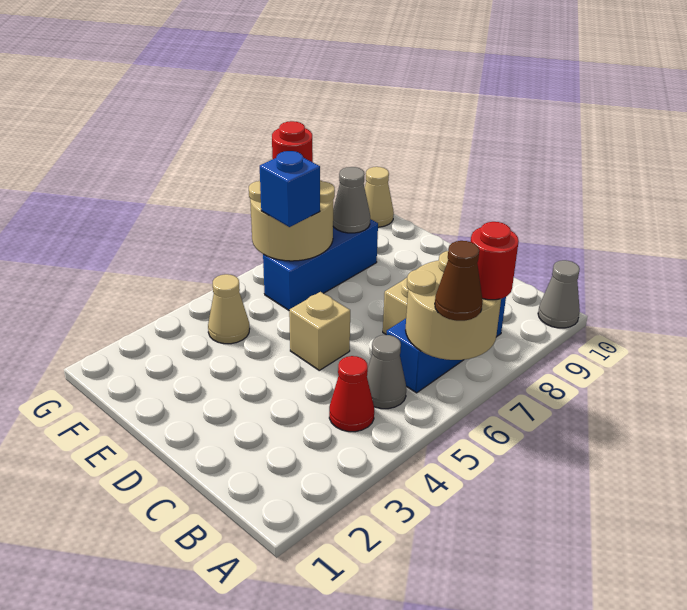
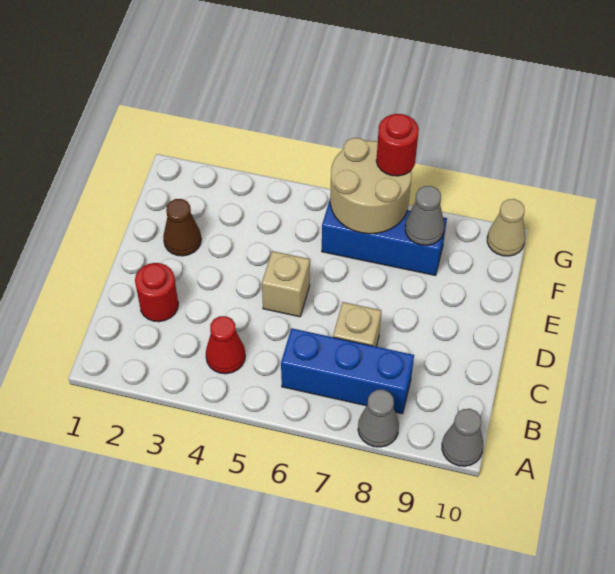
tan 2x2 round brick [406,251,501,360] -> none
brown 1x1 cone [435,241,483,321] -> brown 1x1 cone moved to [163,199,201,256]
red 1x1 round brick [471,222,519,300] -> red 1x1 round brick moved to [135,263,178,322]
grey 1x1 cone [367,335,406,409] -> grey 1x1 cone moved to [358,390,399,447]
tan 1x1 cone [208,274,250,344] -> none
blue 1x1 brick [260,151,320,227] -> none

